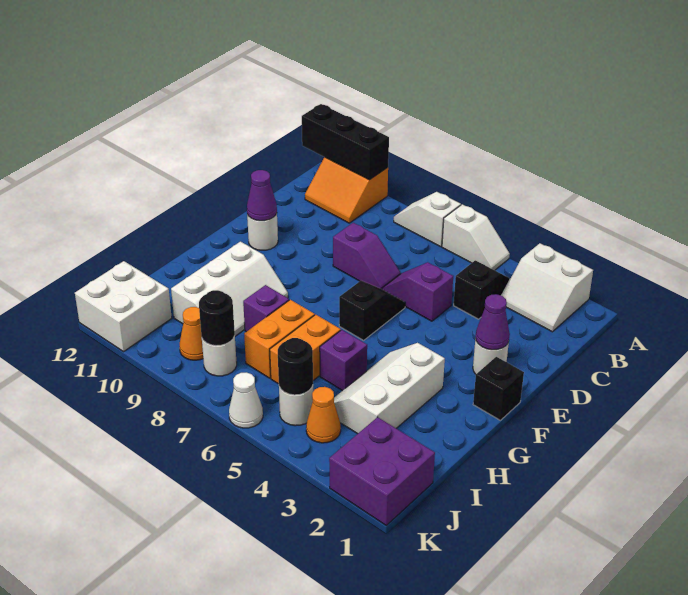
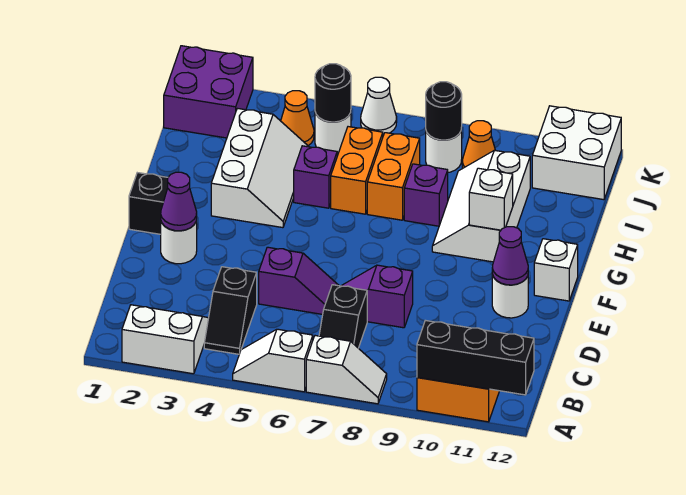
black 1x2 slope [339,281,405,340] -> black 1x2 slope moved to [319,285,367,348]
none -> white 1x1 brick [534,239,578,301]
none -> white 1x1 brick [469,168,513,230]

